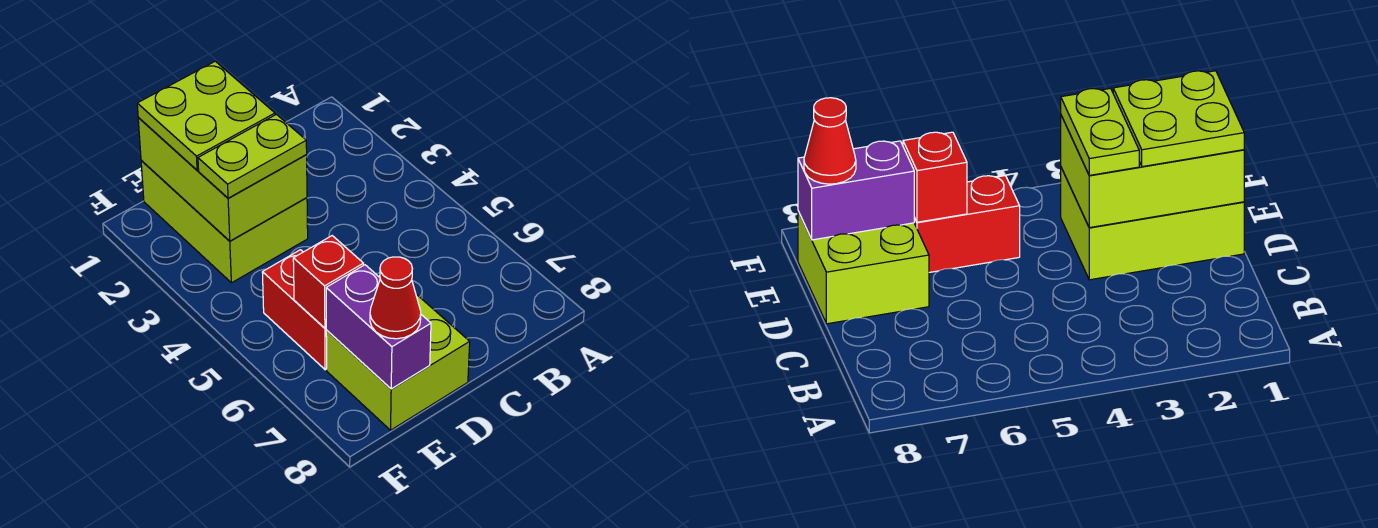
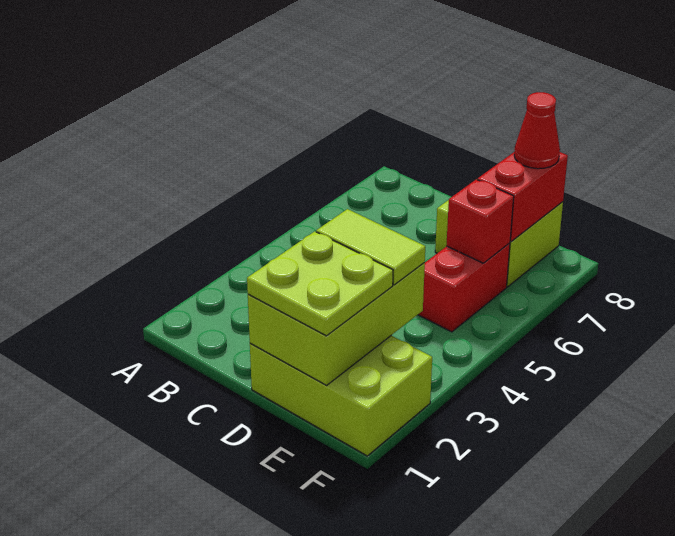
lime 2x3 brick [141,160,308,283] -> lime 2x3 brick turned to [250,336,432,456]
lime 1x2 plate [198,114,307,198] -> lime 1x2 tile [316,209,425,285]
purple 1x2 brick [326,265,431,389] -> red 1x2 brick [477,152,568,242]

